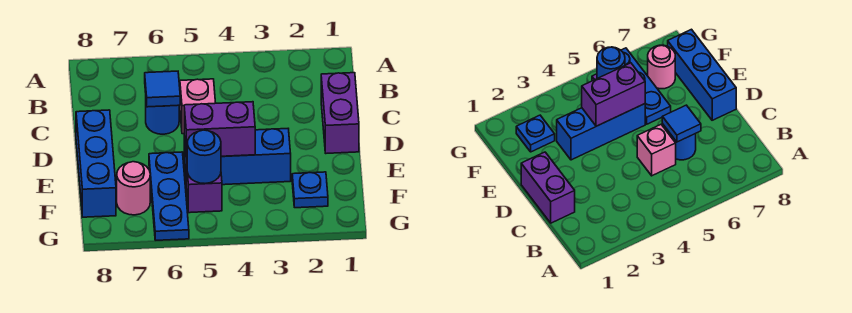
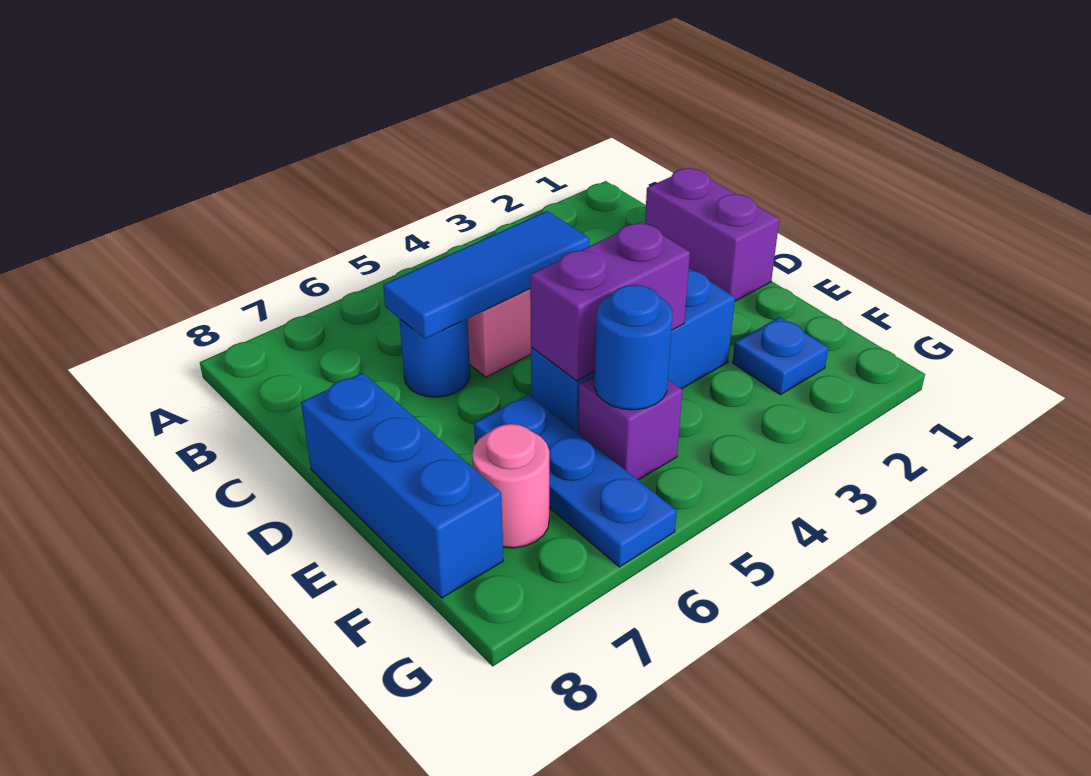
blue 1x1 tile [145,71,180,107] -> blue 1x3 tile [383,211,589,339]

